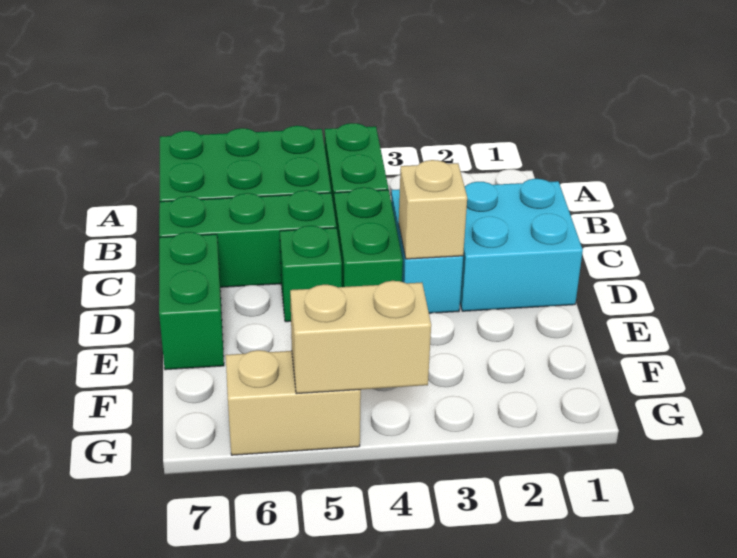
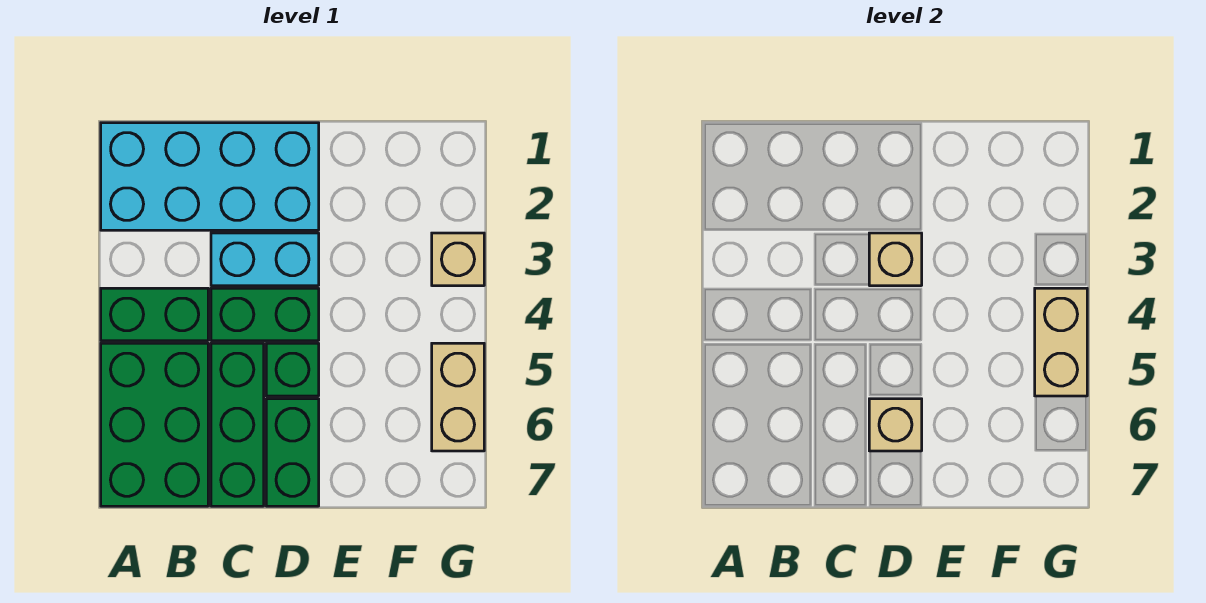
cyan 2x2 brick [460,179,583,311] -> cyan 2x4 brick [101,123,319,230]
none -> tan 1x1 brick [869,399,922,451]
green 1x2 brick [159,232,224,370] -> green 1x2 brick turned to [266,399,319,506]
none -> tan 1x1 brick [432,233,484,286]

